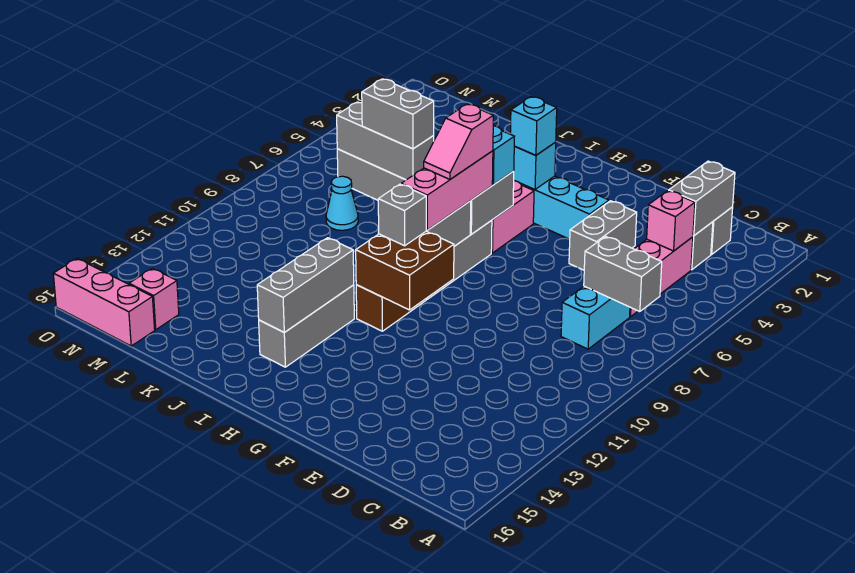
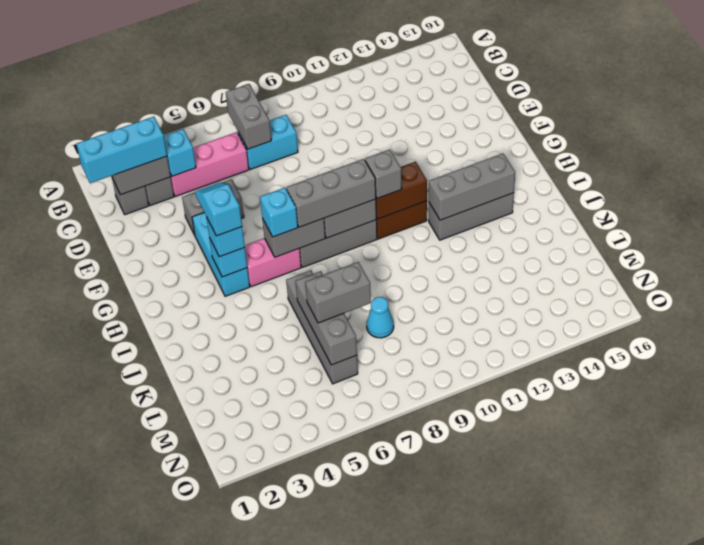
none -> cyan 1x3 brick [77,117,167,183]
pink 1x1 brick [647,191,695,251] -> cyan 1x1 brick [164,129,196,176]
none -> cyan 1x2 slope [195,182,242,236]
brown 2x2 brick [356,231,454,310] -> brown 1x2 brick [376,162,427,219]
pink 1x3 brick [401,151,493,230] -> grey 1x3 brick [287,159,376,227]
pink 1x2 slope [424,104,493,179] -> none
grey 1x2 brick [362,79,434,149] -> grey 1x2 brick turned to [305,262,371,323]
pink 1x1 brick [129,268,179,330] -> none
pink 1x3 brick [53,258,155,346] -> none

